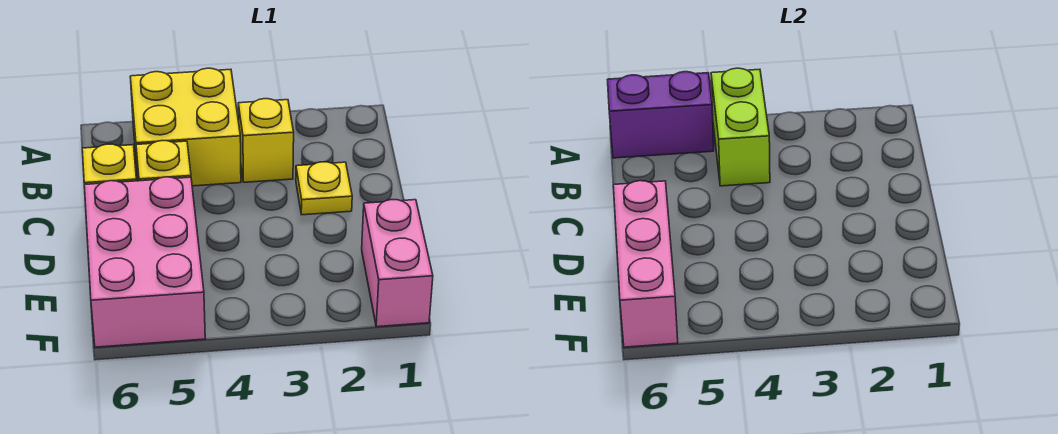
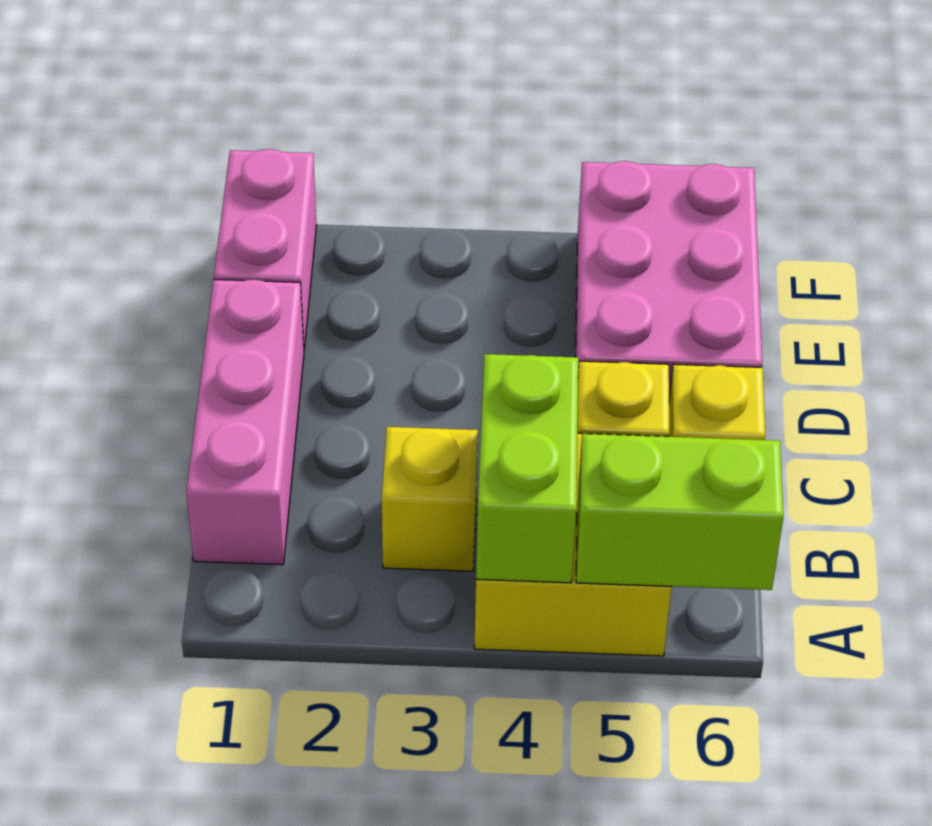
purple 1x2 brick [608,72,714,158] -> lime 1x2 brick [576,434,784,590]
yellow 1x1 plate [296,162,352,215] -> none
pink 1x3 brick [613,181,678,347] -> pink 1x3 brick moved to [186,280,304,565]

